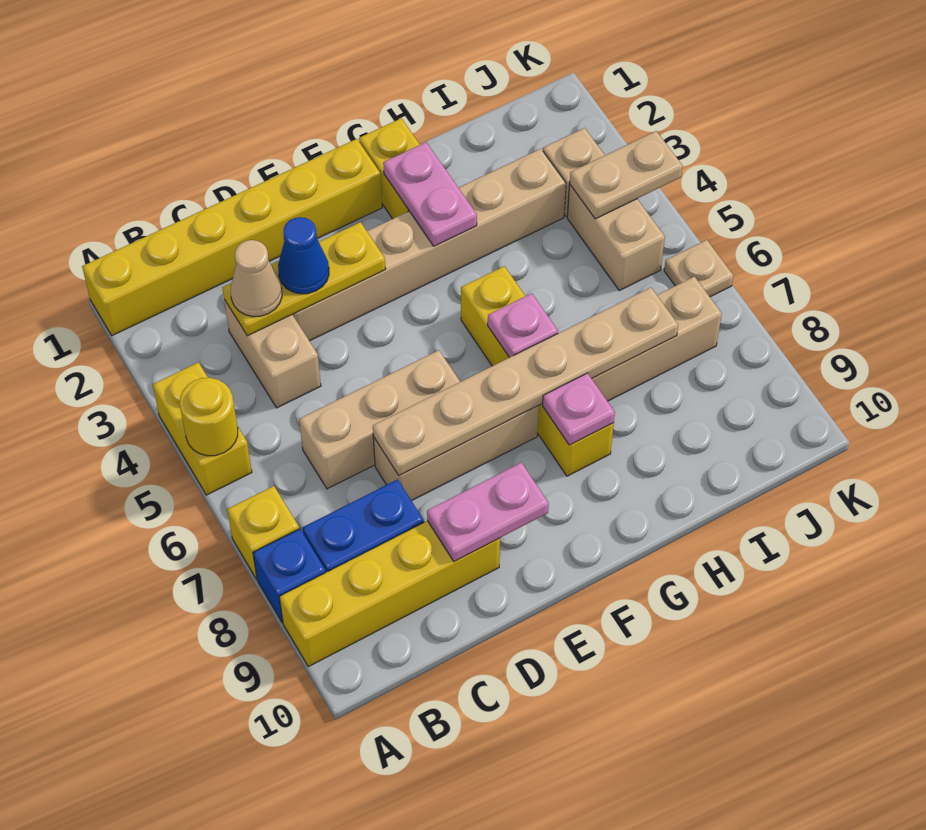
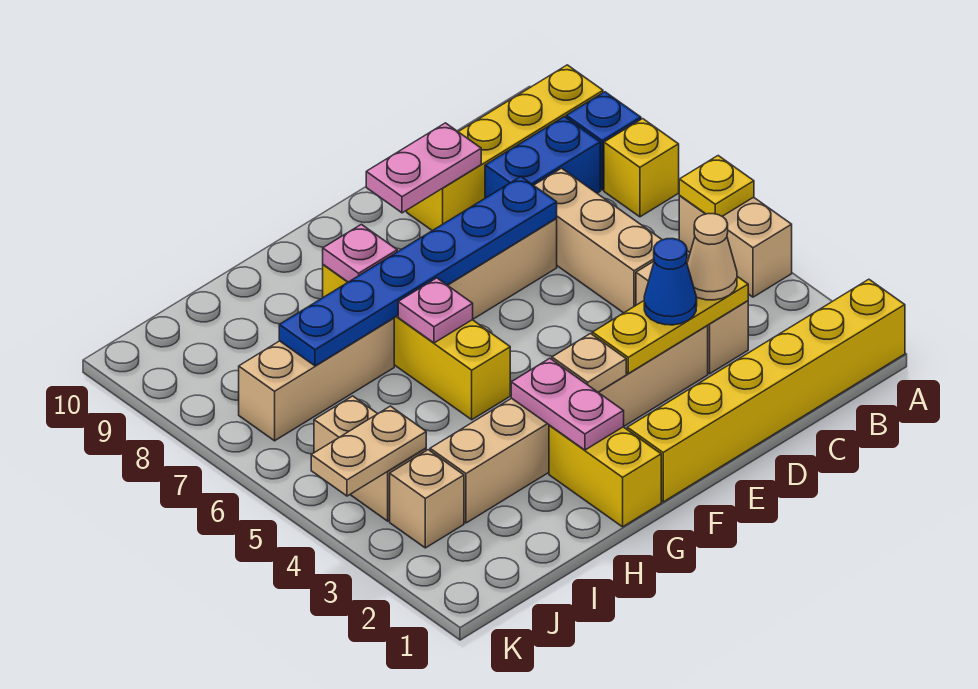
yellow 1x2 brick [153,362,252,495] -> tan 1x2 brick [679,196,792,297]
yellow 1x1 round brick [180,378,238,456] -> yellow 1x1 plate [679,156,754,216]
tan 1x3 brick [299,350,460,489] -> tan 1x3 brick turned to [534,168,662,313]
tan 1x6 plate [373,288,678,476] -> blue 1x6 plate [279,177,557,366]
tan 1x1 plate [664,240,733,297] -> tan 1x1 plate moved to [552,334,626,392]

